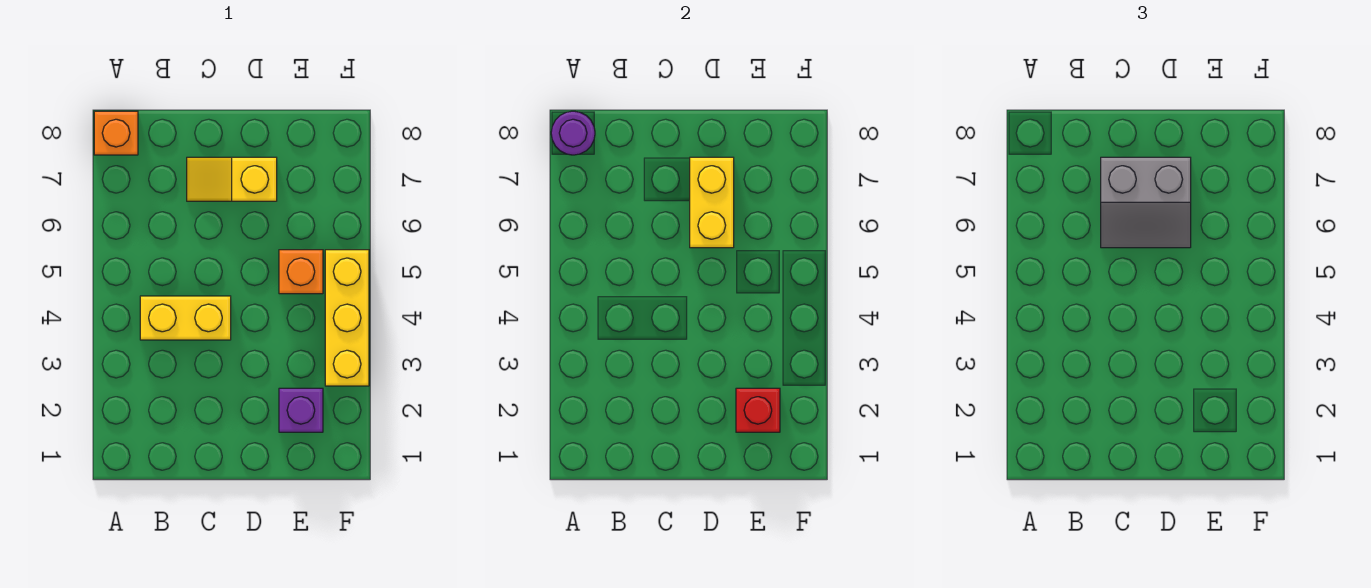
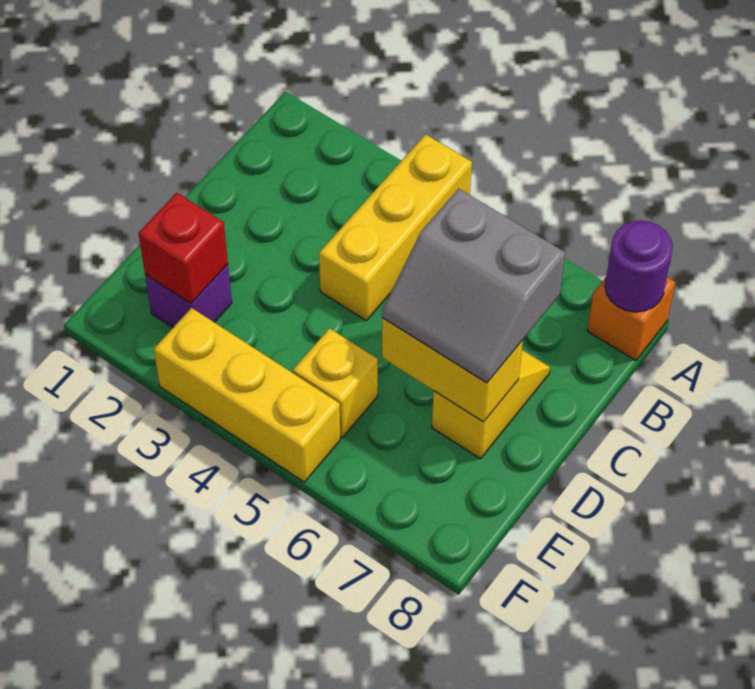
yellow 1x2 brick [140,296,231,340] -> yellow 1x3 brick [319,134,472,320]
grey 2x2 slope [1101,157,1191,248] -> grey 2x2 slope turned to [382,189,565,383]
orange 1x1 brick [279,250,323,294] -> yellow 1x1 brick [293,328,378,437]

